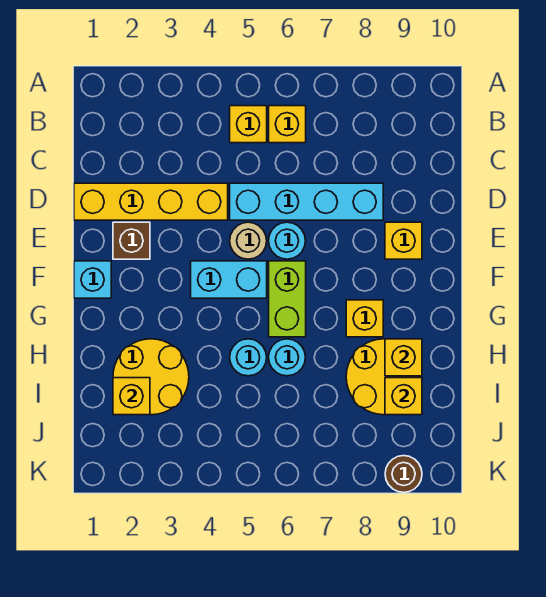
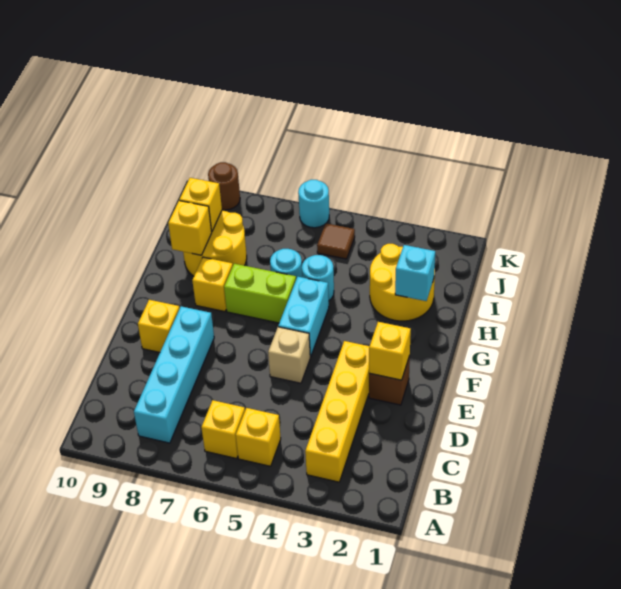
yellow 1x4 brick [74,183,228,220] -> yellow 1x4 brick turned to [305,341,369,482]
cyan 1x4 brick [230,183,383,220] -> cyan 1x4 brick turned to [134,306,214,443]
tan 1x1 round brick [230,222,267,259] -> tan 1x1 brick [268,327,310,383]
cyan 1x1 round brick [269,222,305,259] -> cyan 1x1 round brick moved to [298,180,329,228]
cyan 1x1 brick [74,261,111,298] -> cyan 1x1 brick moved to [395,245,435,301]
cyan 1x2 brick [191,261,267,298] -> cyan 1x2 brick turned to [278,277,329,357]
lime 1x2 brick [269,261,306,337] -> lime 1x2 brick turned to [224,264,296,323]
yellow 1x1 brick [113,378,150,415] -> yellow 1x1 brick moved to [369,322,411,380]
none -> brown 1x1 tile [317,223,355,259]

